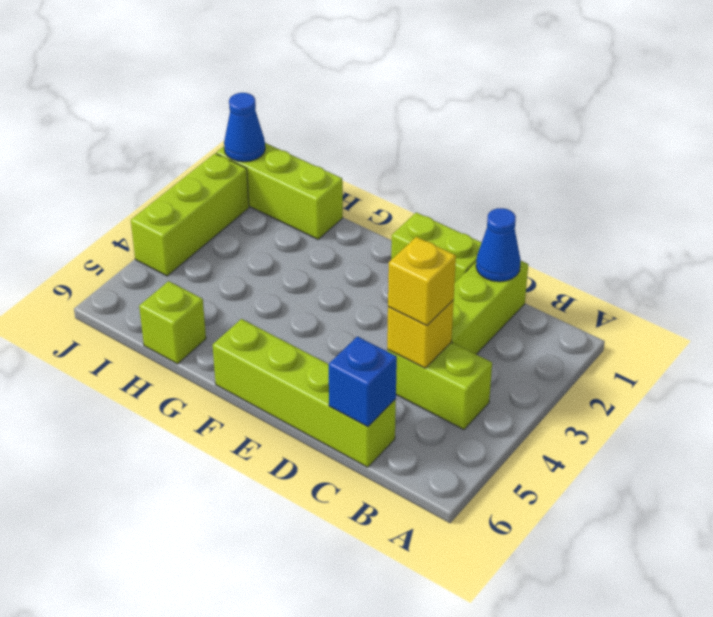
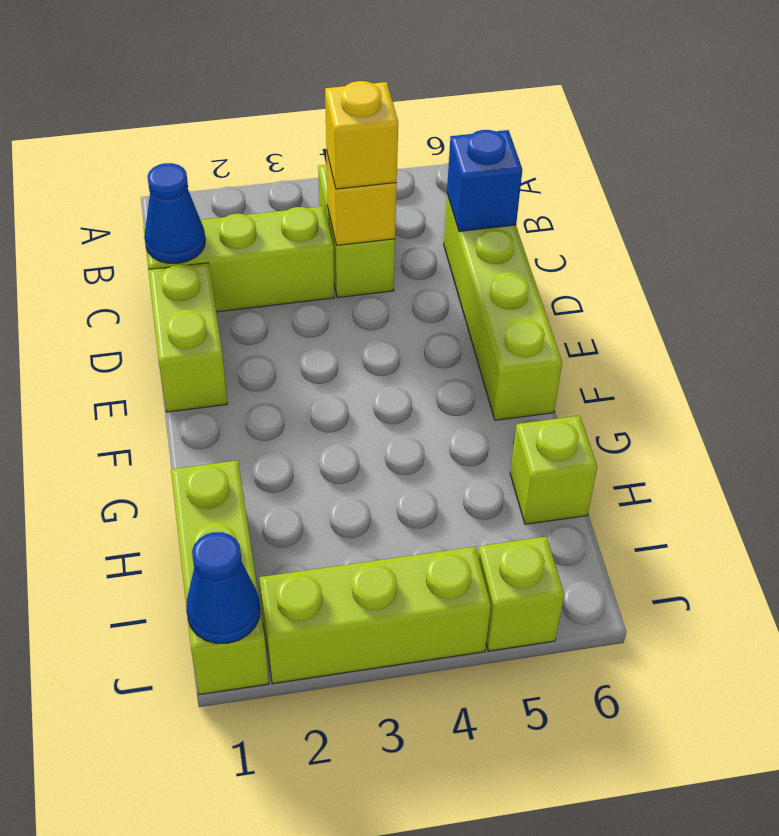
none -> lime 1x1 brick [478,536,564,651]

